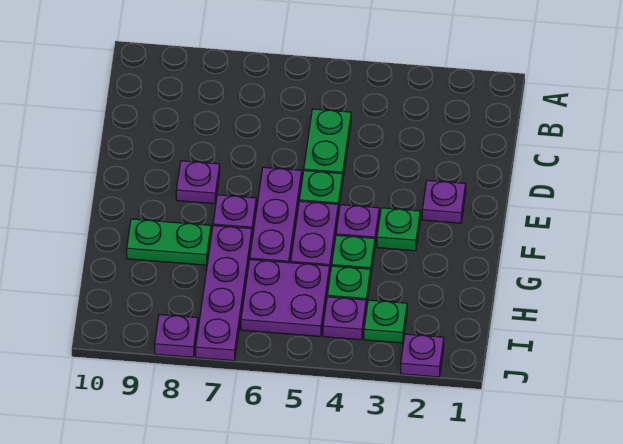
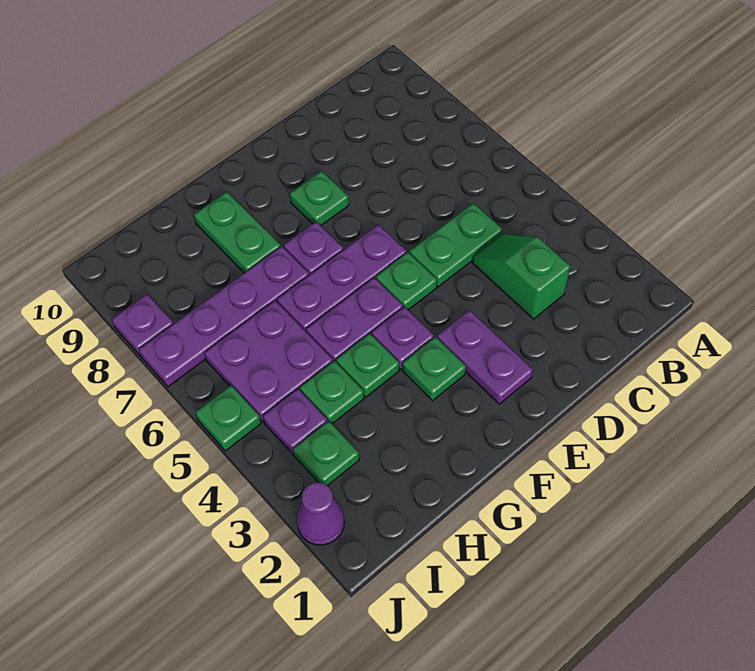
none -> green 1x2 slope [472,234,570,319]
purple 1x1 plate [422,180,466,223] -> purple 1x2 plate [437,310,533,404]
purple 1x1 plate [176,161,220,204] -> green 1x1 plate [290,171,349,226]
purple 1x1 plate [401,334,444,377] -> purple 1x1 cone [297,482,344,545]
none -> green 1x1 plate [195,385,261,451]

